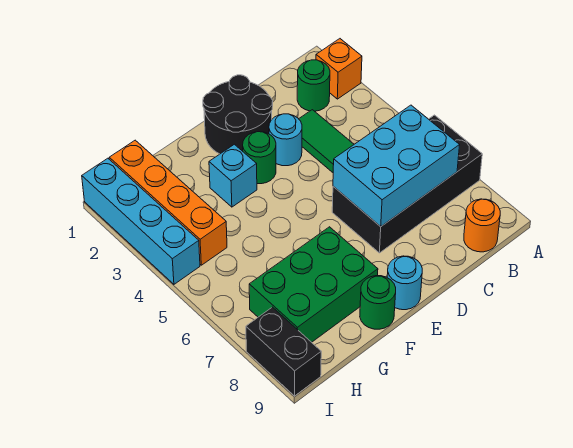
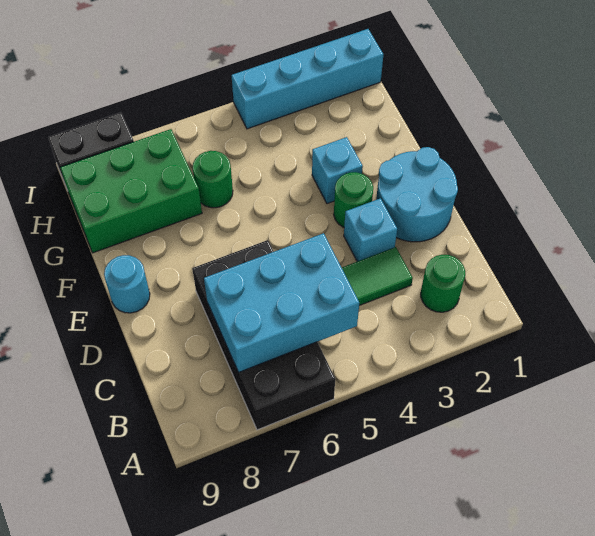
orange 1x1 brick [316,39,362,99] -> none
cyan 2x3 brick [333,105,460,227] -> cyan 2x3 brick turned to [204,233,359,372]
orange 1x1 round brick [464,199,500,252] -> none
black 2x2 round brick [203,75,273,154] -> cyan 2x2 round brick [376,147,458,242]
cyan 1x1 round brick [269,114,302,166] -> cyan 1x1 brick [344,198,397,261]
green 2x3 brick [249,227,378,342] -> green 2x3 brick turned to [60,129,202,253]
green 1x1 round brick [360,276,396,329] -> green 1x1 round brick moved to [193,151,233,208]
orange 1x4 brick [109,140,227,265] -> none

